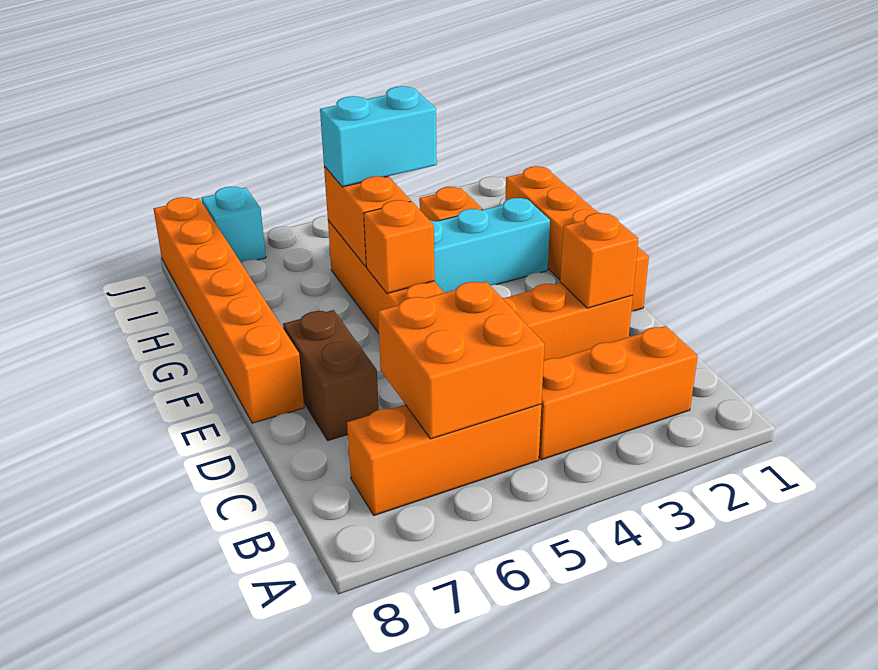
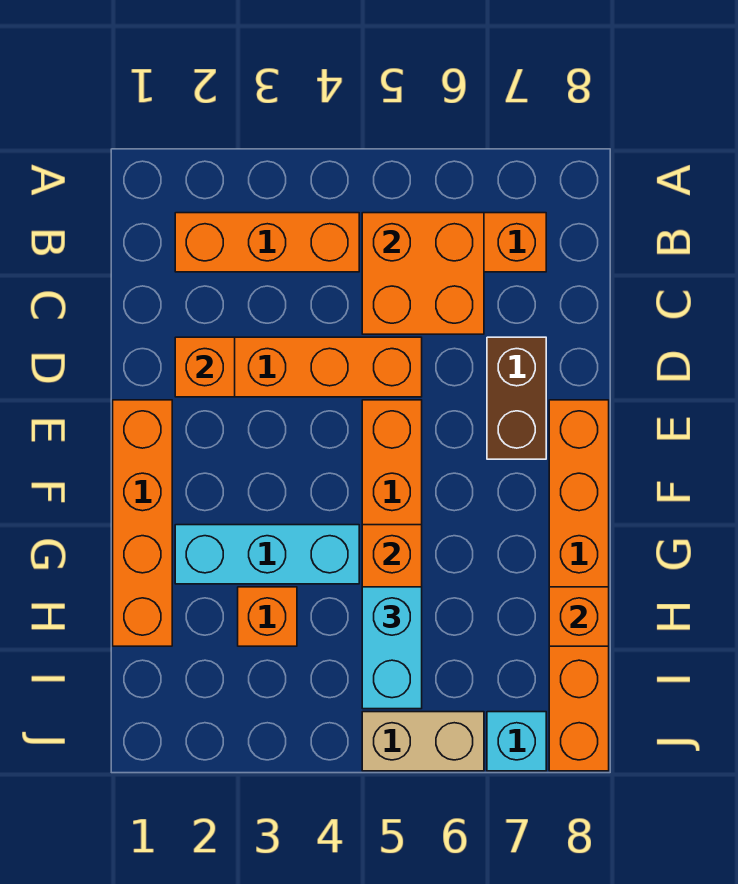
orange 1x1 brick [364,200,435,293] -> orange 1x1 brick moved to [549,587,609,646]
cyan 1x2 brick [320,86,437,187] -> cyan 1x2 brick turned to [362,587,422,709]
none -> tan 1x2 brick [362,712,484,771]

